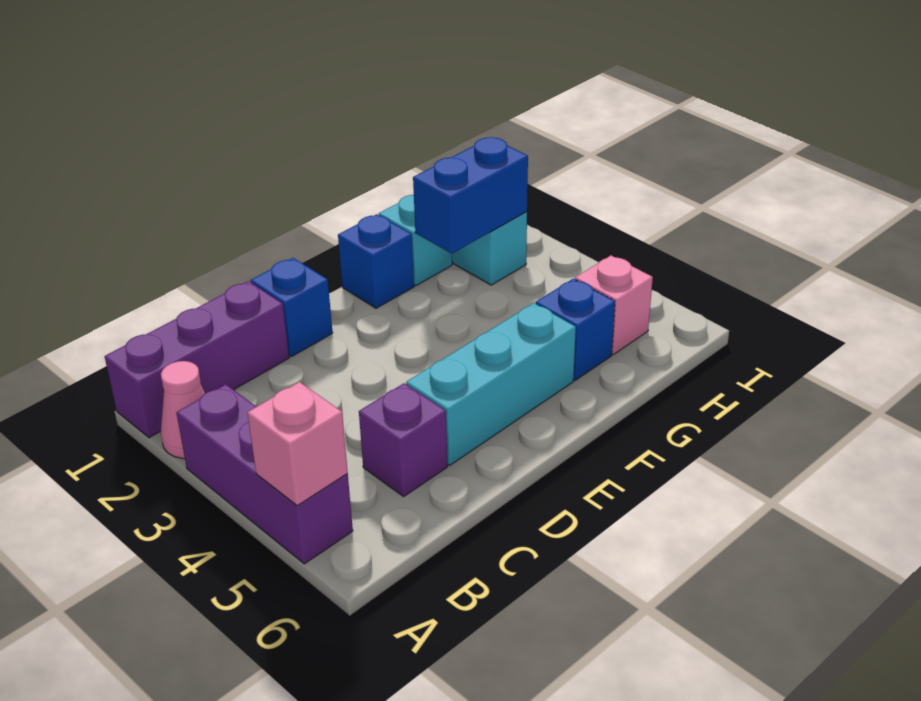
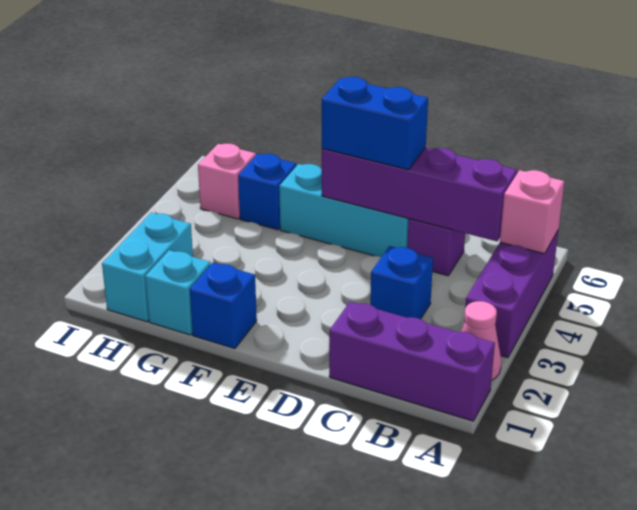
none -> purple 1x4 brick [322,148,517,241]
blue 1x1 brick [251,258,333,357] -> blue 1x1 brick moved to [370,246,433,319]
blue 1x2 brick [413,137,528,253] -> blue 1x2 brick moved to [322,77,428,170]

